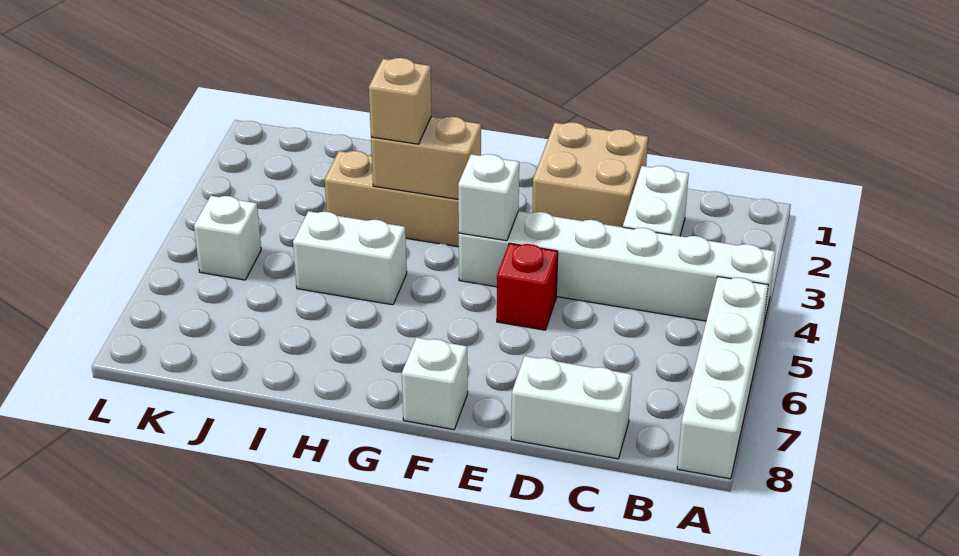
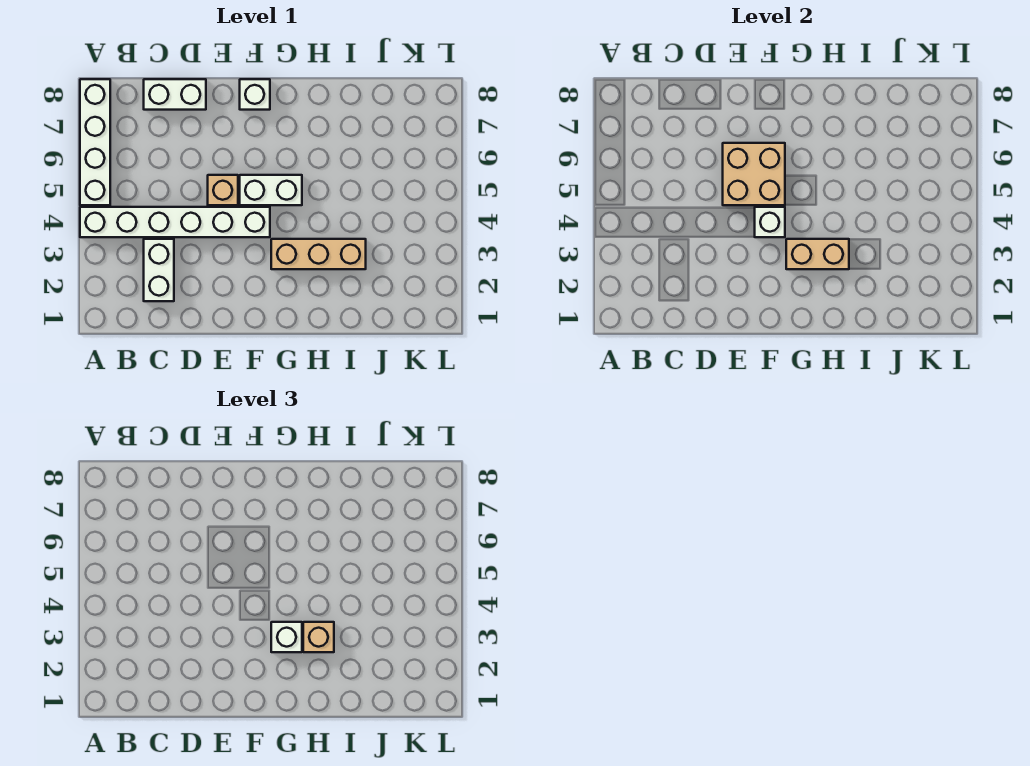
tan 2x2 brick [532,122,648,227] -> tan 2x2 brick moved to [723,143,785,205]
red 1x1 brick [497,243,558,330] -> tan 1x1 brick [208,175,238,205]
white 1x2 brick [293,211,407,305] -> white 1x2 brick moved to [240,175,302,205]
white 1x1 brick [194,196,261,280] -> white 1x1 brick moved to [271,622,302,652]

